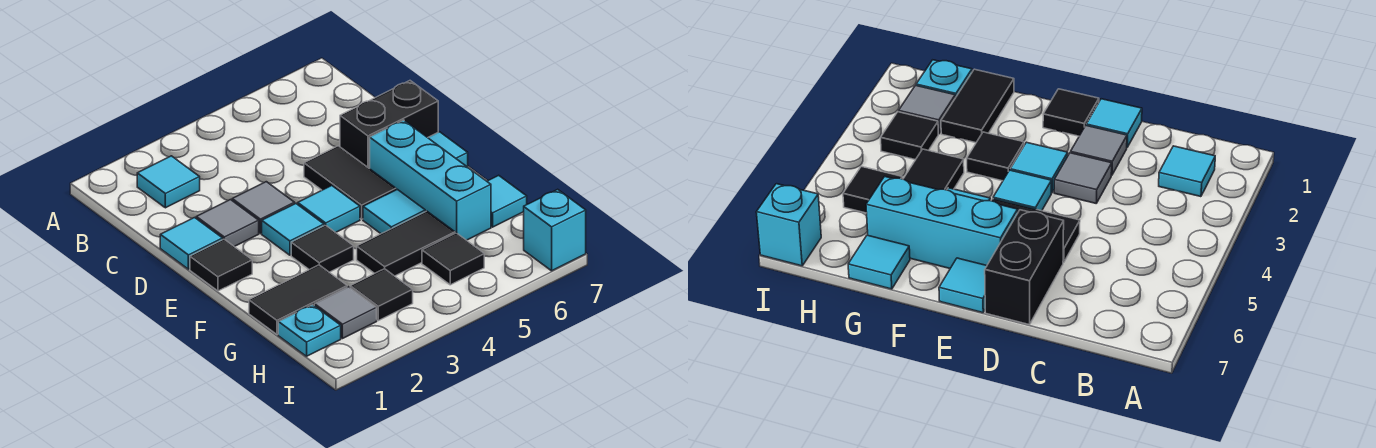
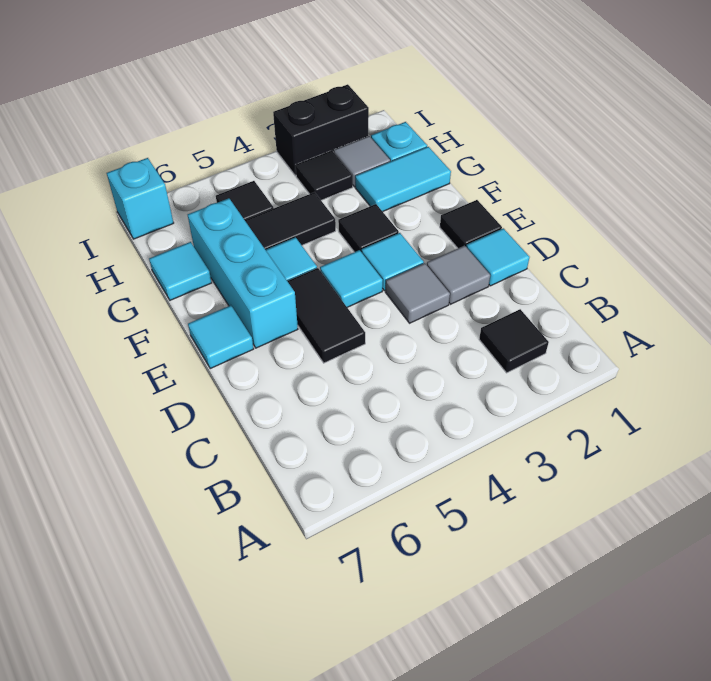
cyan 1x1 tile [137,156,200,208] -> black 1x1 tile [479,309,549,373]
black 1x2 brick [340,81,438,169] -> black 1x2 brick moved to [273,84,369,176]
black 1x2 tile [249,265,347,335] -> cyan 1x2 tile [355,147,451,212]

